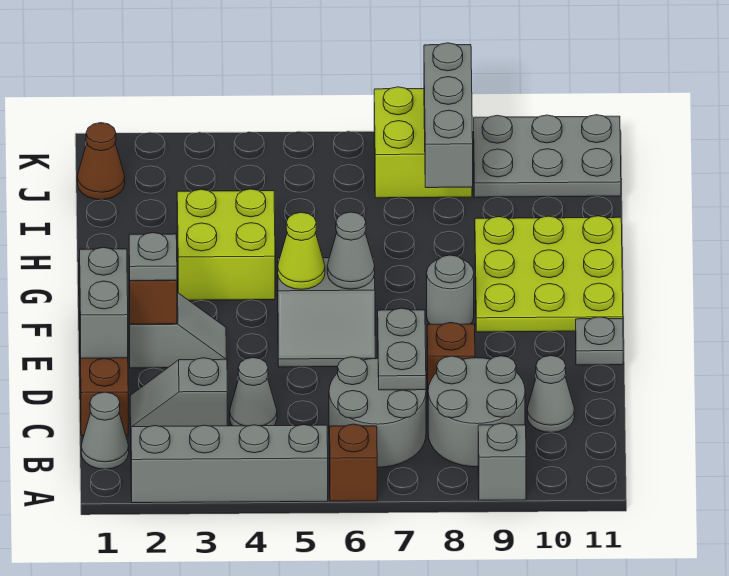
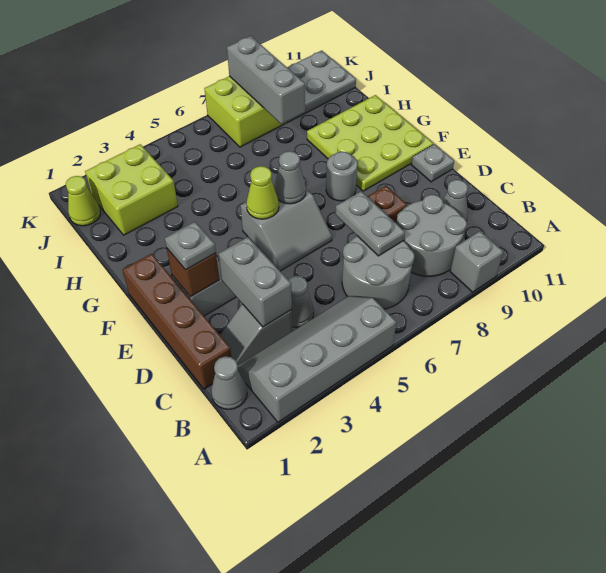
brown 1x1 brick [330,424,377,501] -> none
grey 1x2 brick [80,247,128,358] -> grey 1x2 brick moved to [219,237,292,327]
lime 2x2 brick [177,189,275,300] -> lime 2x2 brick moved to [85,144,178,235]
brown 1x1 cone [77,123,125,200] -> lime 1x1 cone [66,176,100,226]

